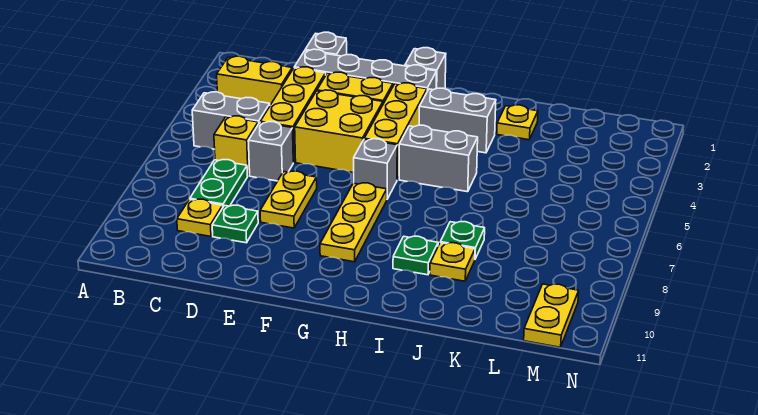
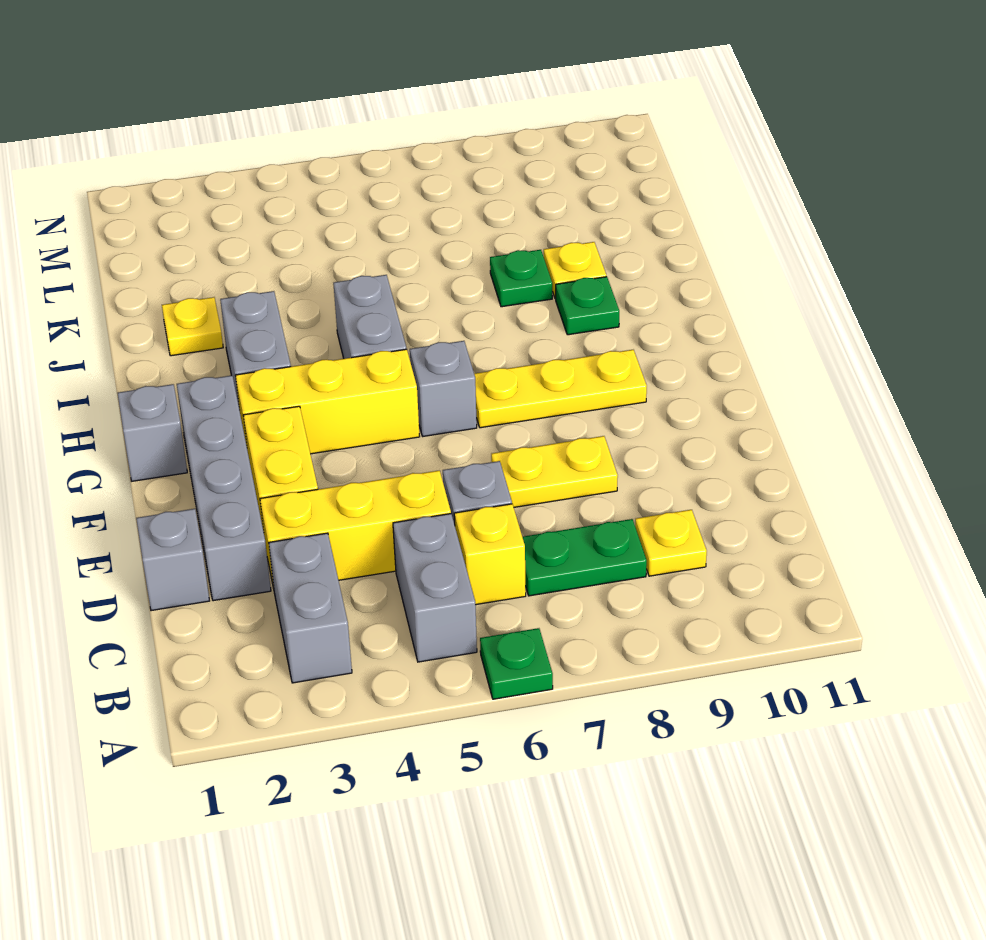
yellow 1x2 brick [217,56,292,105] -> grey 1x2 brick [269,533,352,683]
green 1x1 plate [212,205,258,243] -> green 1x1 plate moved to [480,628,553,699]
yellow 2x2 brick [295,90,383,173] -> none
yellow 1x2 plate [524,284,579,347] -> none

